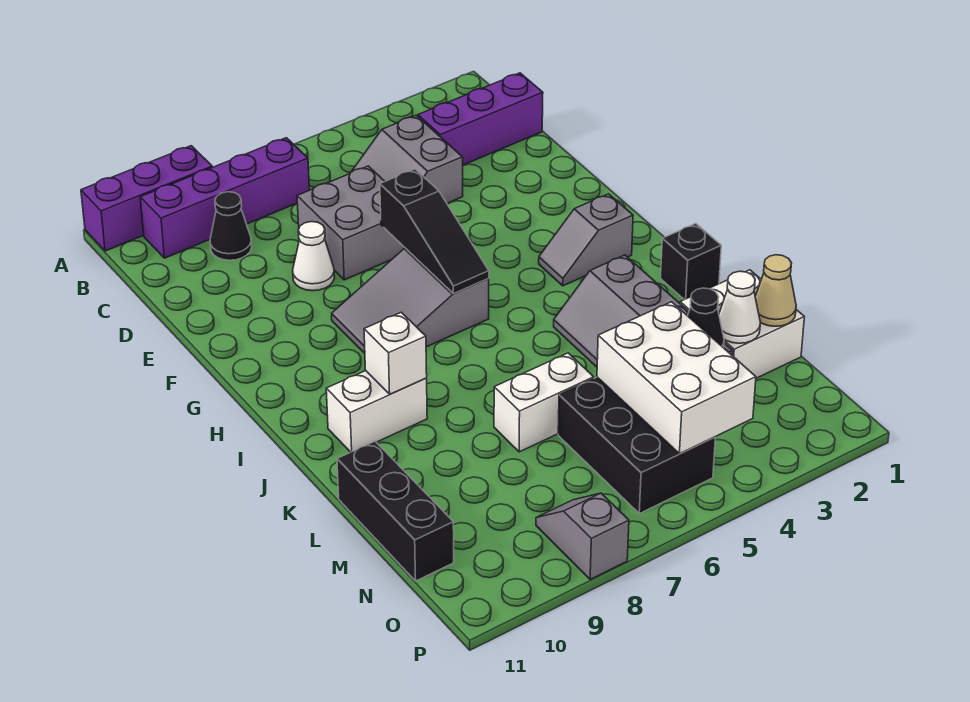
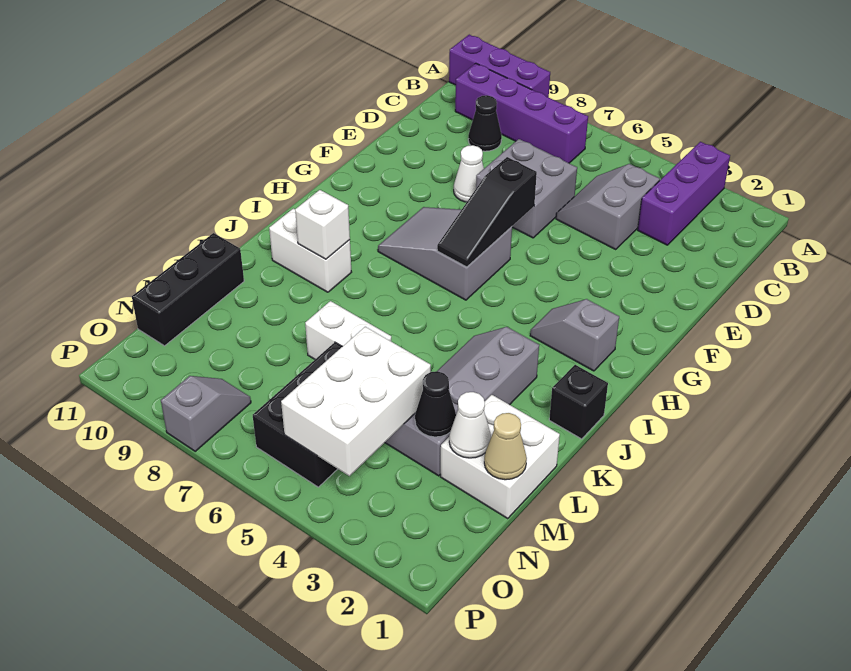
purple 1x3 brick [418,73,543,165] -> purple 1x3 brick turned to [638,142,730,245]

